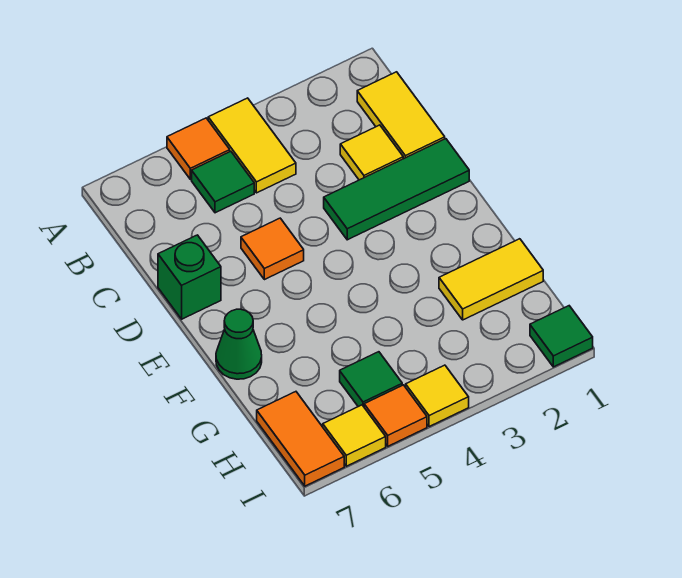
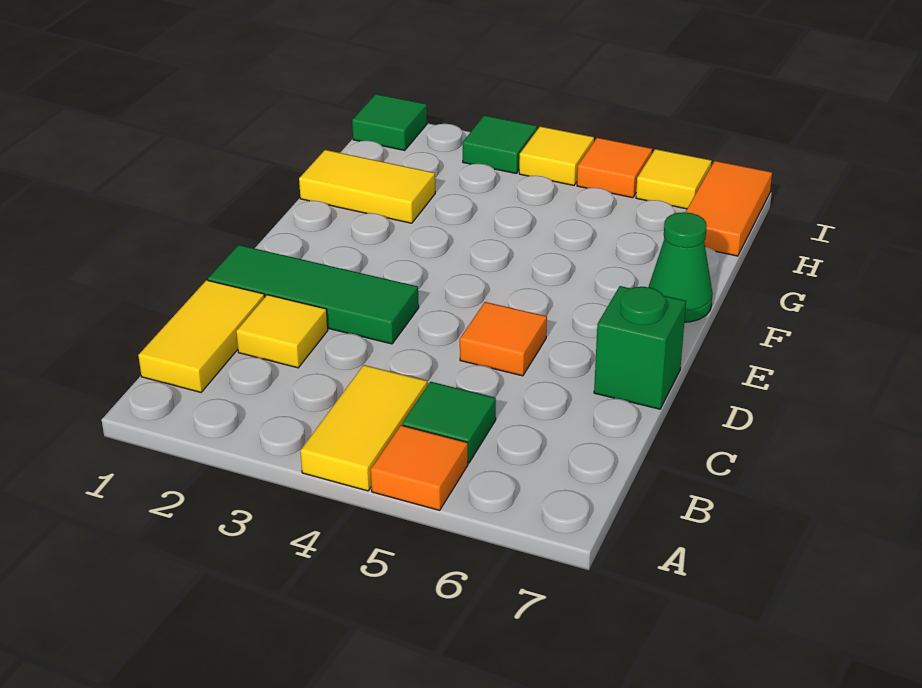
green 1x1 tile [340,352,402,407] -> green 1x1 tile moved to [463,115,537,174]

